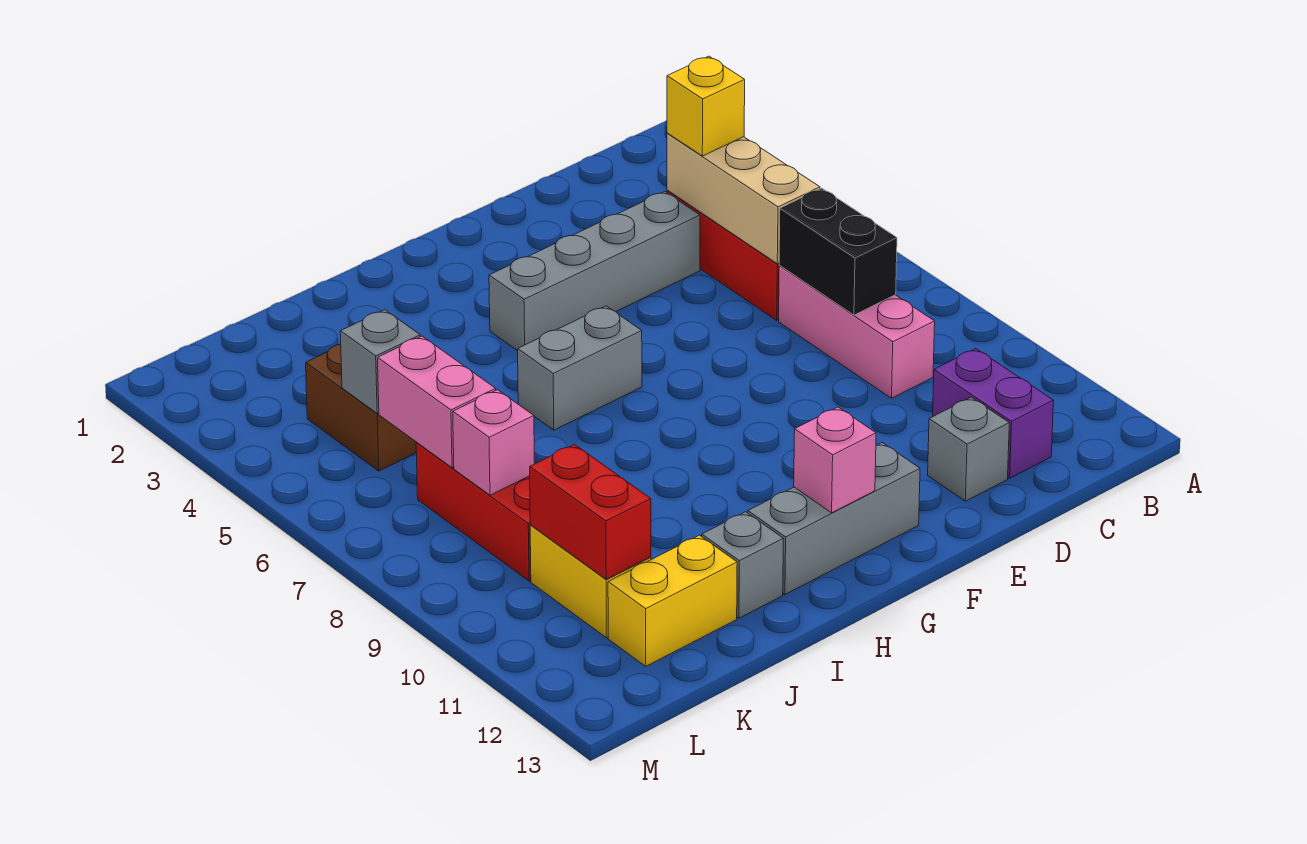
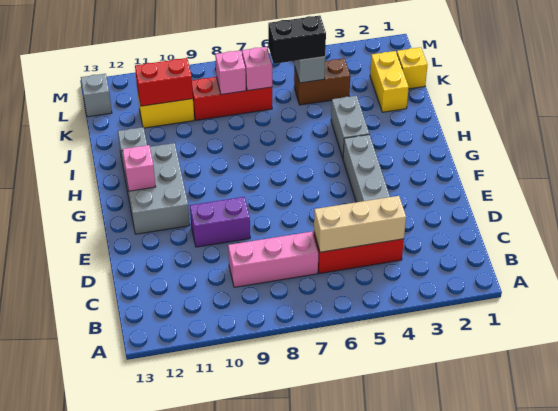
yellow 1x1 brick [667,56,745,156] -> yellow 1x1 brick moved to [397,47,427,89]
black 1x2 brick [779,188,897,315] -> black 1x2 brick moved to [268,16,326,64]
purple 1x2 brick [933,349,1054,478] -> purple 1x2 brick moved to [190,197,250,247]
grey 1x1 brick [928,397,1009,501] -> grey 1x1 brick moved to [81,74,112,117]
grey 1x3 brick [748,443,920,594] -> grey 2x3 brick [121,143,190,234]
grey 1x2 brick [518,306,642,430] -> grey 1x2 brick moved to [331,96,369,158]
yellow 1x2 brick [608,535,737,666] -> yellow 1x2 brick moved to [370,51,409,112]
pink 1x2 brick [378,336,496,468] -> pink 1x1 brick [242,47,272,91]

